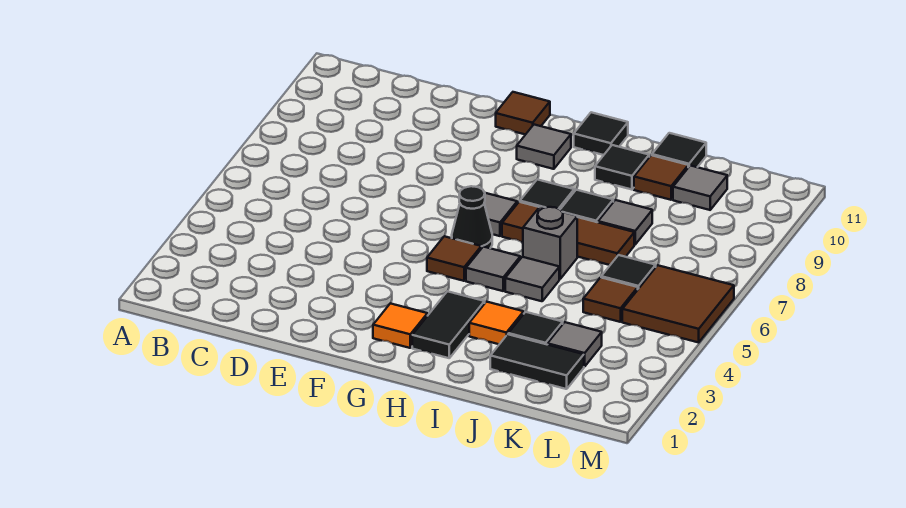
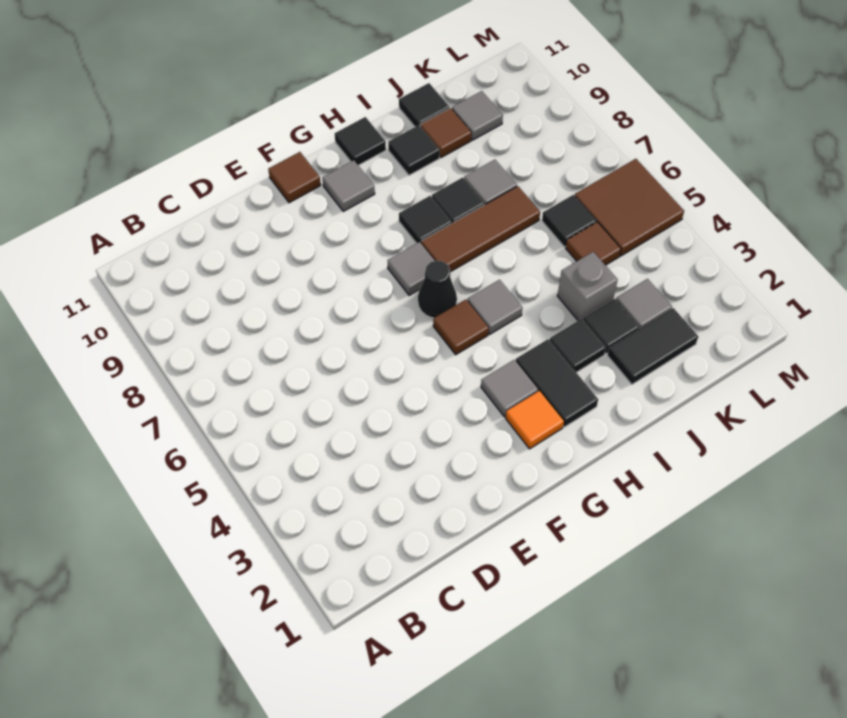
orange 1x1 tile [469,302,524,344] -> black 1x1 tile [550,319,606,372]
grey 1x1 tile [505,257,559,301] -> grey 1x1 tile moved to [481,360,538,417]
grey 1x1 brick [523,206,577,279] -> grey 1x1 brick moved to [557,252,618,321]

